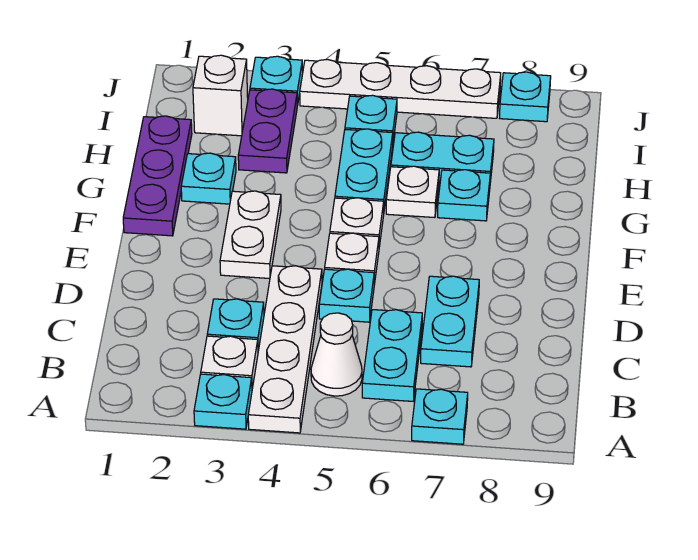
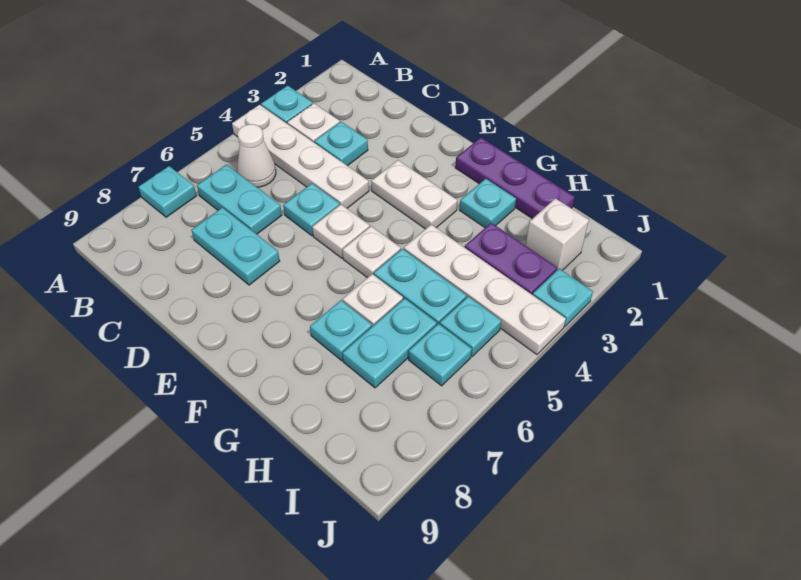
white 1x4 plate [300,59,501,118] -> white 1x4 plate turned to [404,225,566,355]
cyan 1x1 plate [500,72,551,122] -> cyan 1x1 plate moved to [409,324,472,386]

